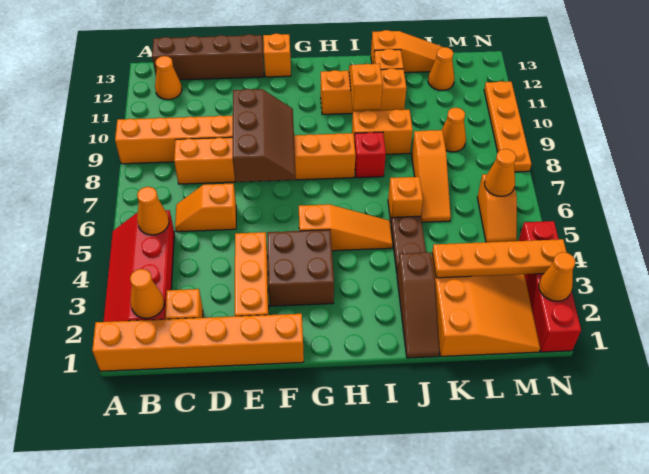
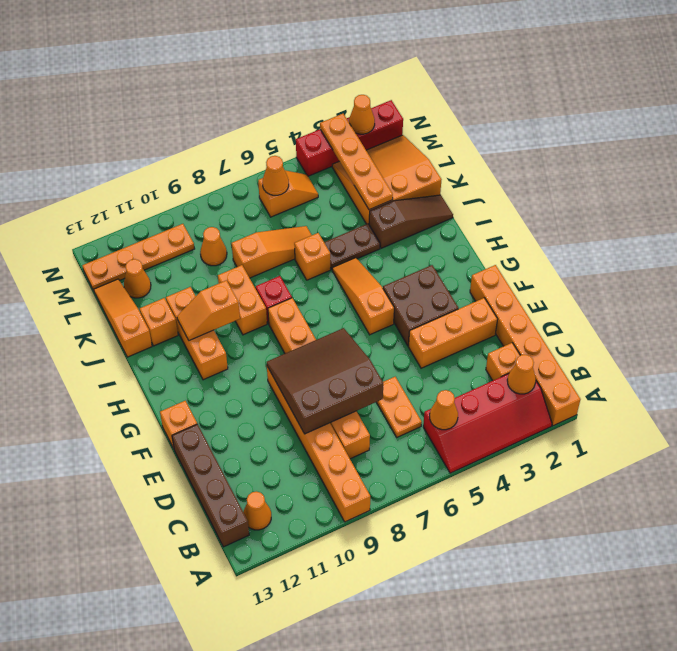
orange 1x2 slope [175,184,236,232] -> orange 1x2 plate [377,377,422,437]
brown 2x3 slope [232,89,296,182] -> brown 3x3 slope [267,328,383,434]
orange 1x4 plate [484,81,531,172] -> orange 1x4 plate moved to [82,224,195,290]

